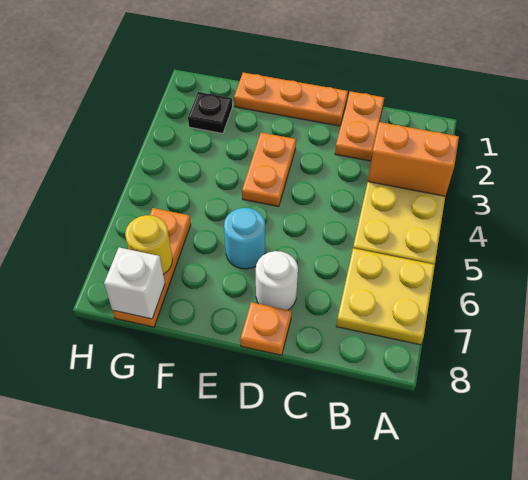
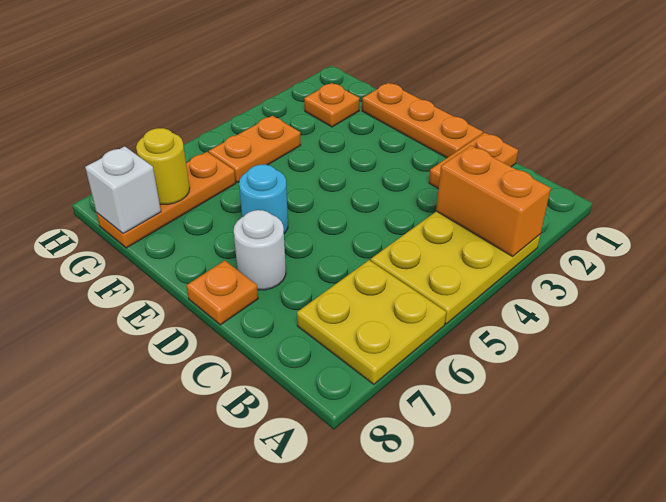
orange 1x2 plate [242,133,296,207] -> orange 1x2 plate moved to [209,116,301,183]
black 1x1 plate [188,92,232,133] -> orange 1x1 plate [304,83,360,127]

